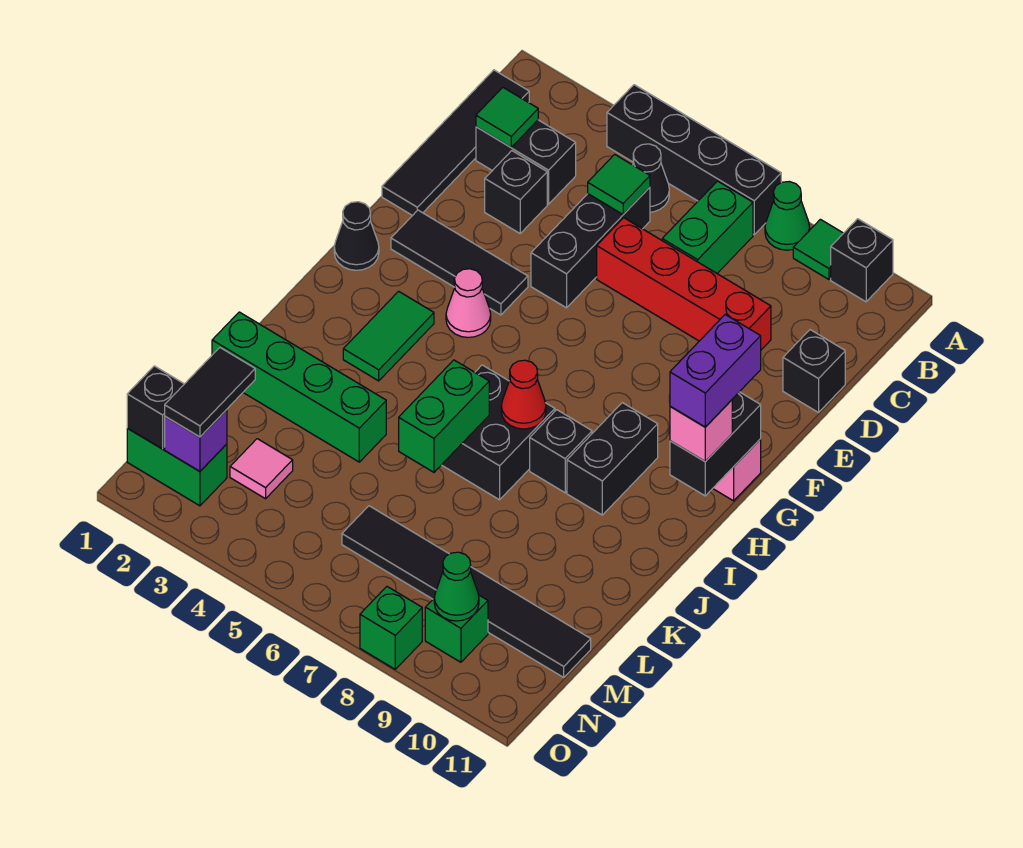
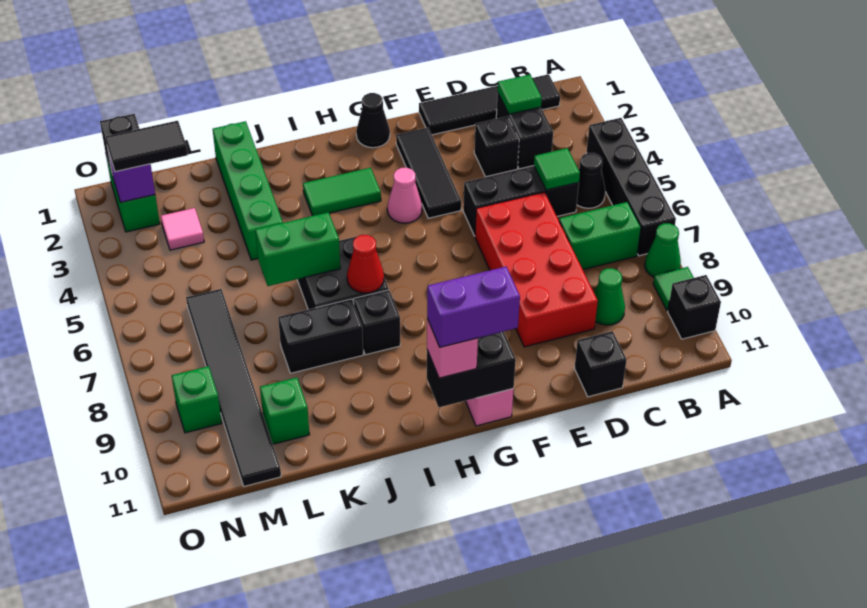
red 1x4 brick [597,218,771,350] -> red 2x4 brick [475,192,598,347]
black 1x2 brick [567,403,658,515] -> black 1x2 brick moved to [278,299,363,373]
green 1x1 cone [434,552,479,621] -> green 1x1 cone moved to [594,268,625,325]
green 1x1 brick [360,587,422,669] -> green 1x1 brick moved to [260,377,310,444]

